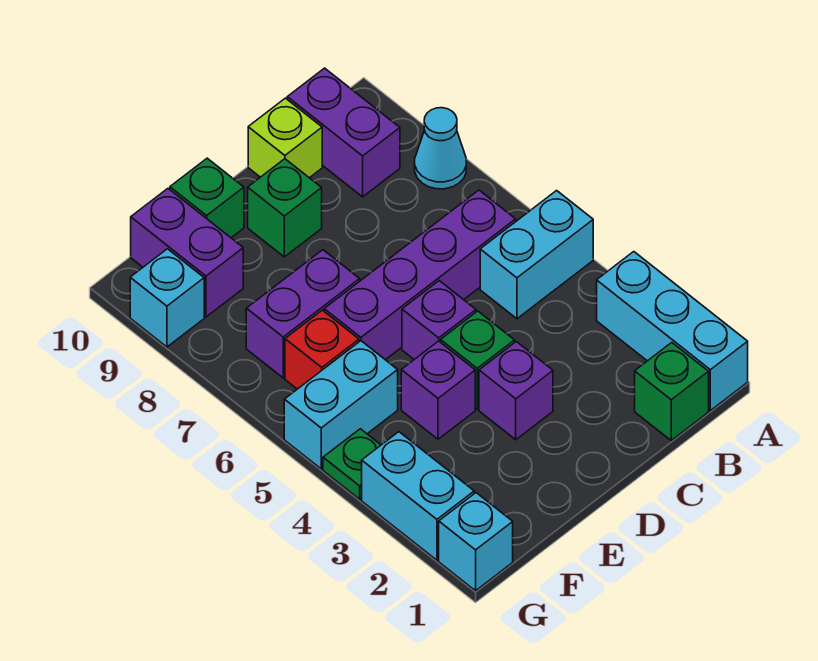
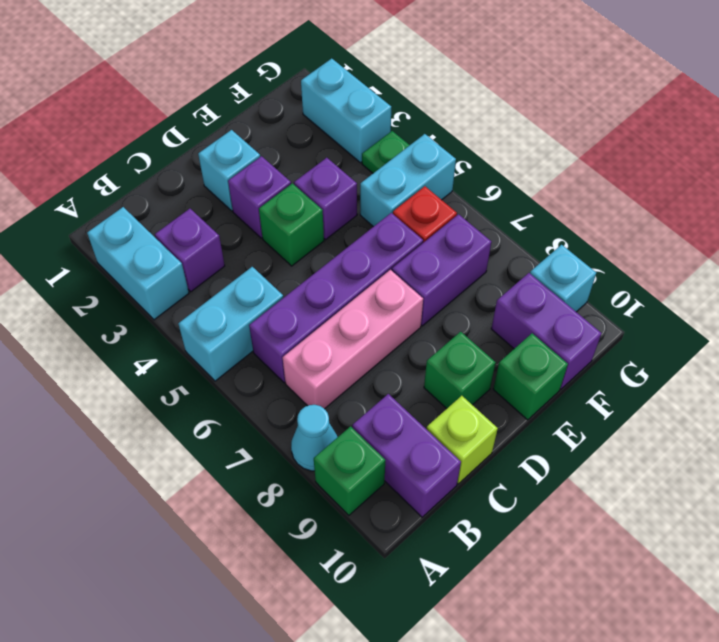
cyan 1x3 brick [597,252,748,411] -> cyan 1x2 brick [87,207,189,320]
green 1x1 brick [635,343,709,440] -> green 1x1 brick moved to [314,426,385,515]
none -> pink 1x3 brick [283,270,423,409]
purple 1x1 brick [402,281,476,359] -> purple 1x1 brick moved to [155,209,225,292]
cyan 1x1 brick [439,493,513,591] -> cyan 1x1 brick moved to [198,130,260,211]

